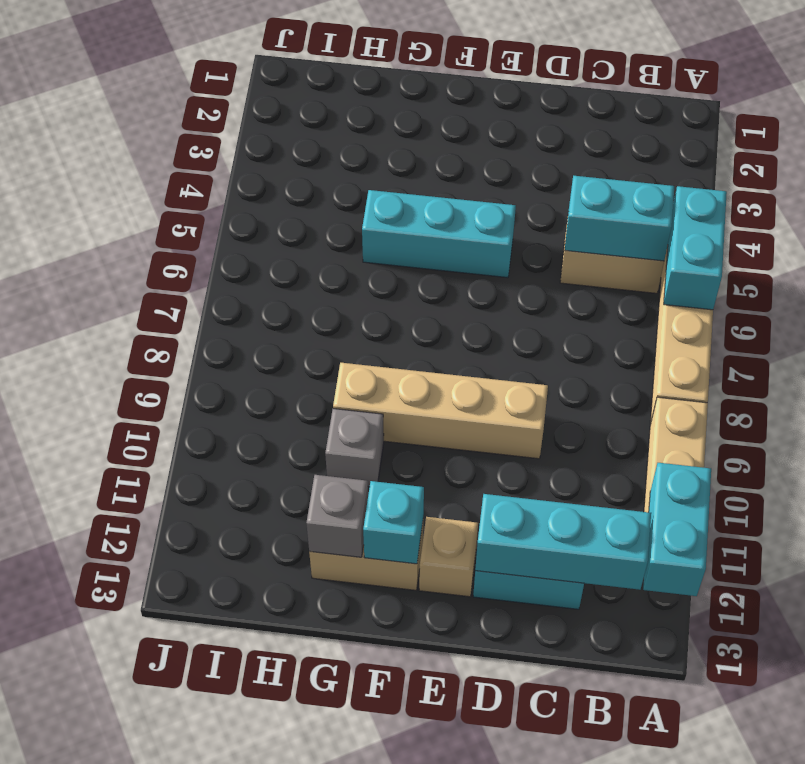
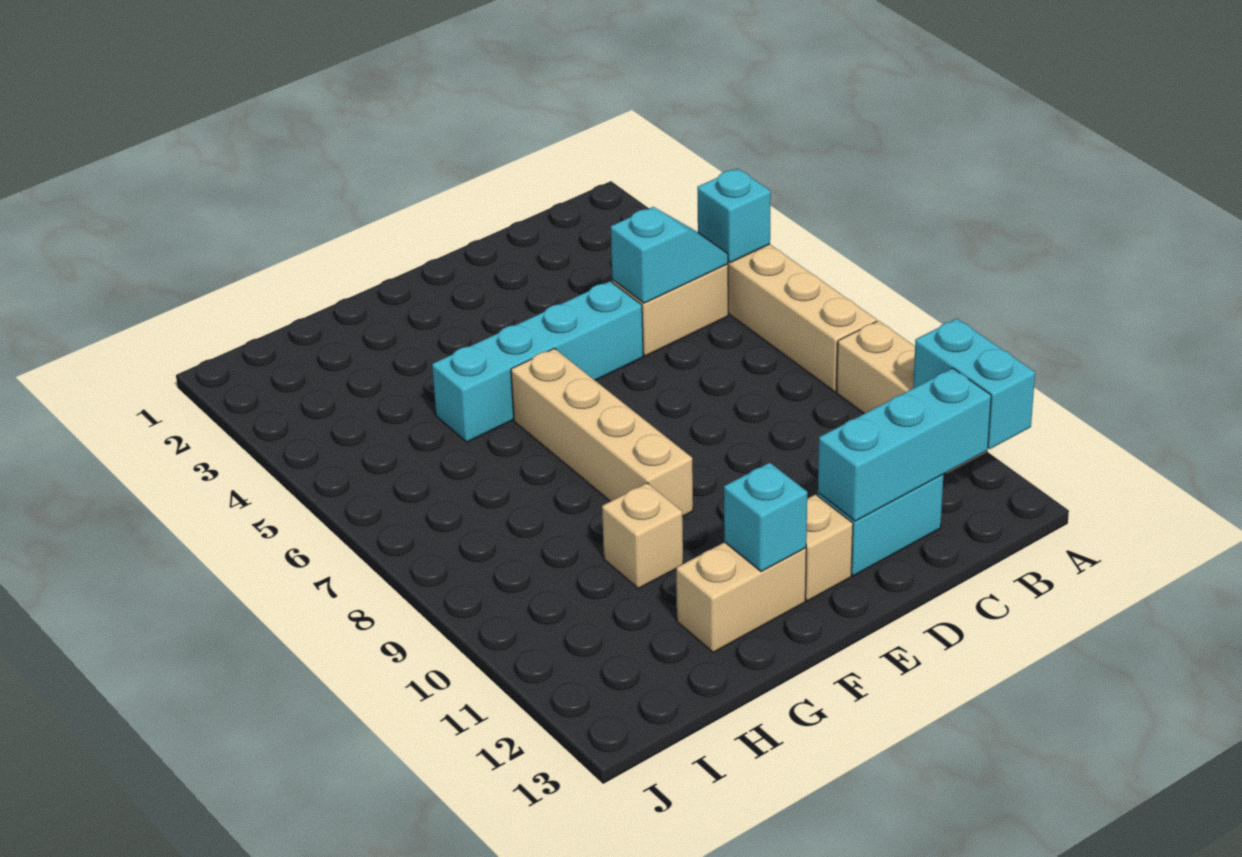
cyan 1x2 brick [664,186,727,310] -> cyan 1x1 brick [697,169,771,263]
cyan 1x2 brick [565,176,674,261] -> cyan 1x2 slope [611,207,728,303]
tan 1x4 brick [333,363,548,459] -> tan 1x4 brick turned to [511,348,693,517]
cyan 1x3 brick [362,190,516,278] -> cyan 1x4 brick [432,281,643,442]
grey 1x1 brick [325,409,384,487] -> tan 1x1 brick [602,483,683,589]
grey 1x1 brick [306,475,368,557] -> none

